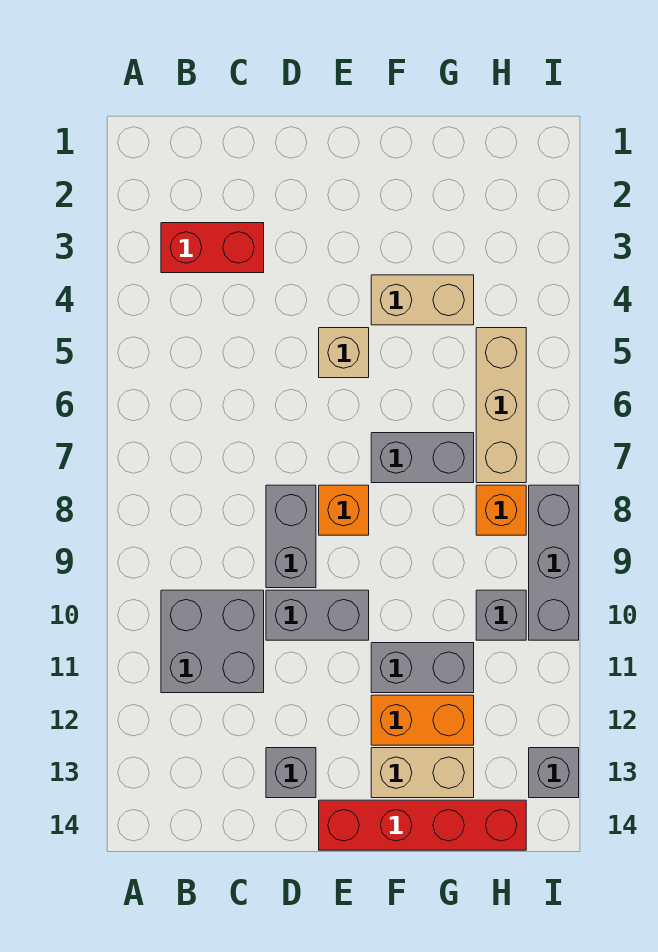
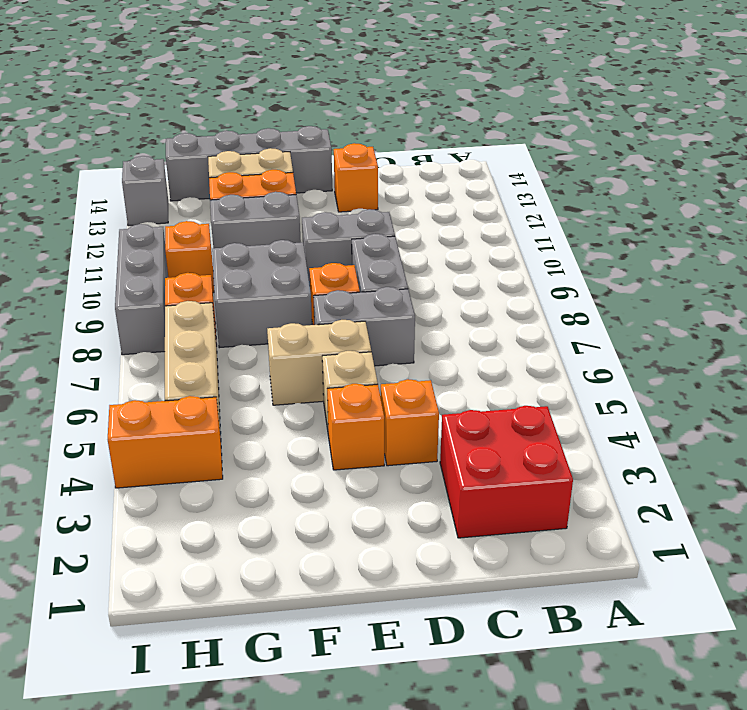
red 1x2 brick [161,223,264,273] -> red 2x2 brick [440,406,573,538]
grey 2x2 brick [161,590,264,693] -> grey 2x2 brick moved to [212,240,312,348]
none -> orange 1x1 brick [380,379,439,466]
grey 1x1 brick [266,748,316,798] -> orange 1x1 brick [334,143,378,212]
none -> orange 1x1 brick [327,384,384,470]
red 1x4 brick [319,800,526,850] -> grey 1x4 brick [166,126,332,201]
tan 1x2 brick [371,275,474,325] -> tan 1x2 brick moved to [267,320,371,405]
grey 1x2 brick [371,433,474,483] -> grey 1x2 brick moved to [313,287,415,366]
none -> orange 1x2 brick [108,396,223,488]
grey 1x1 brick [476,590,526,640] -> orange 1x1 brick [165,221,214,293]

